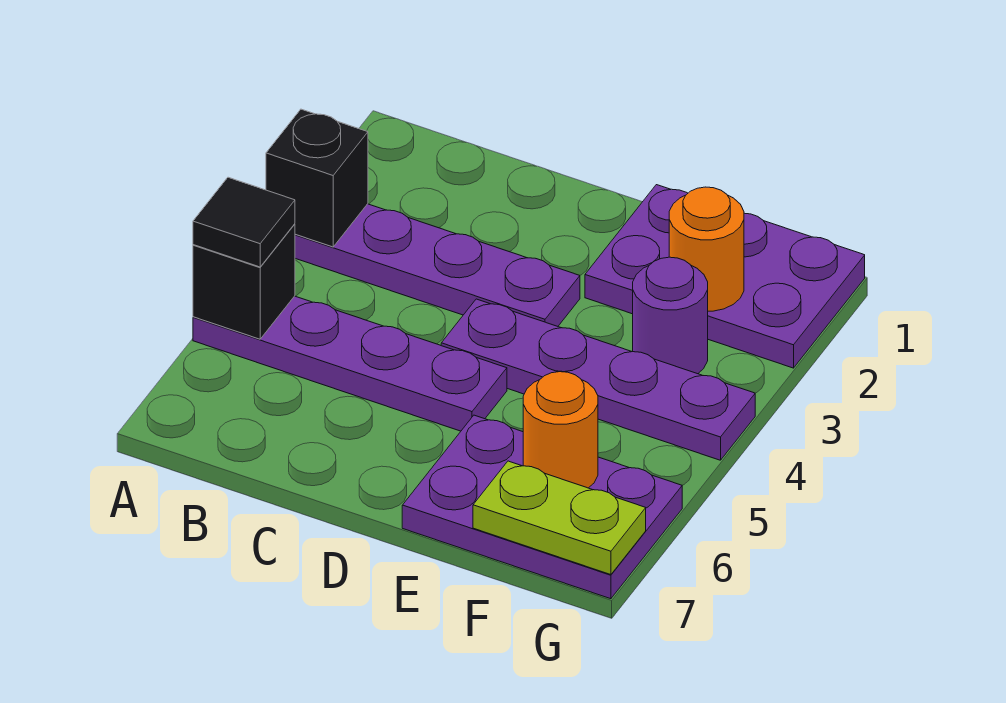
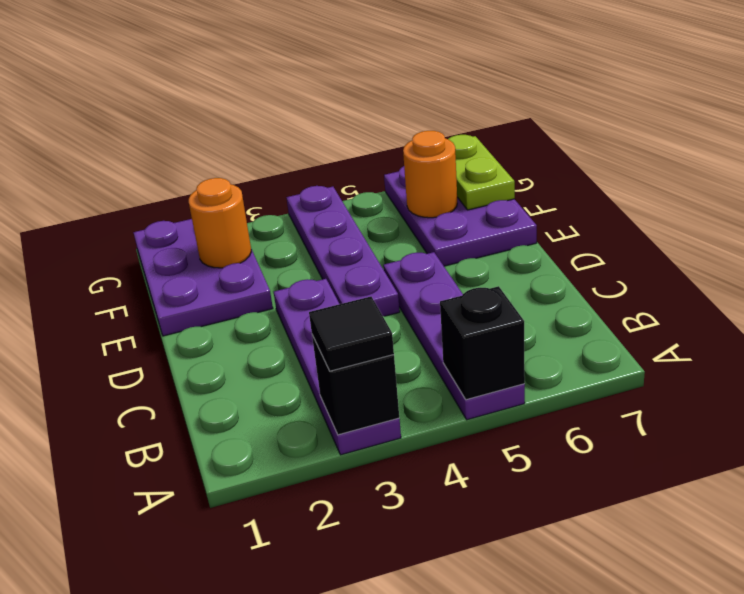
black 1x1 tile [193,177,295,267] -> black 1x1 tile moved to [309,297,394,371]
purple 1x1 round brick [633,257,708,374] -> none

